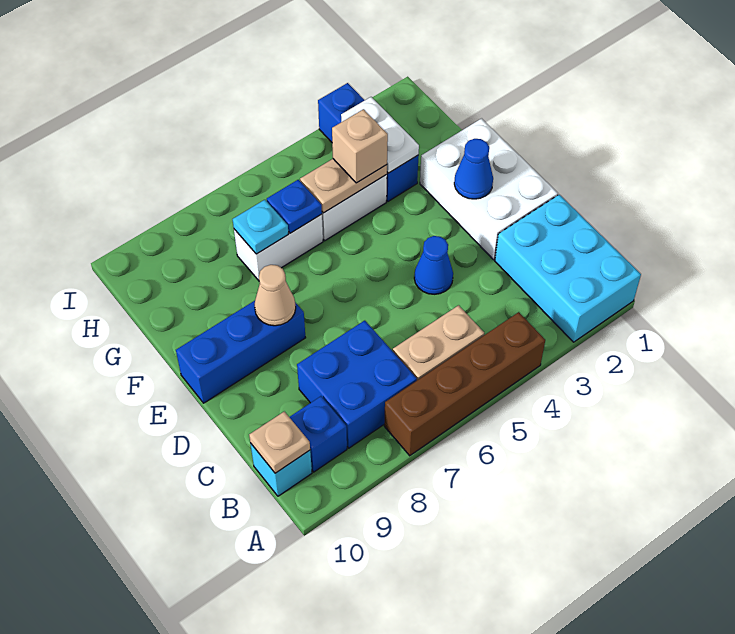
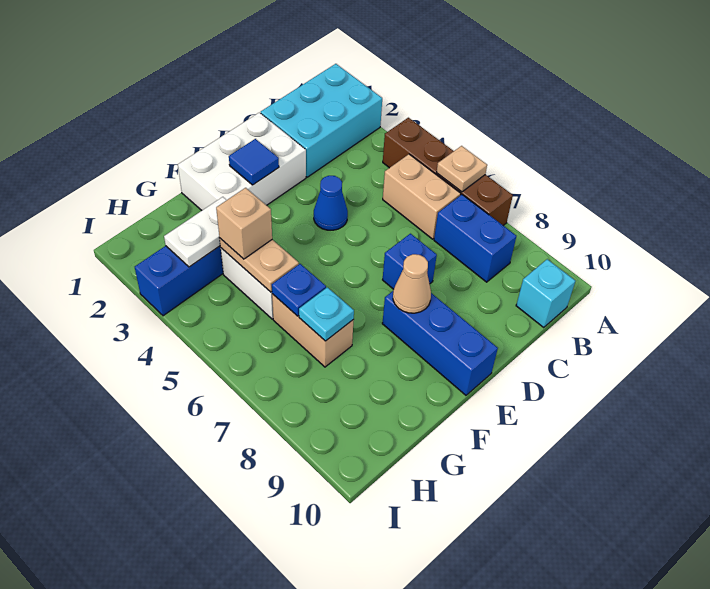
blue 2x2 brick [297,321,417,448] -> blue 1x2 brick [434,195,516,282]
blue 1x1 brick [290,396,347,472] -> blue 1x1 brick moved to [383,234,437,289]
tan 1x1 plate [249,412,310,473] -> tan 1x1 plate moved to [436,146,487,192]
blue 1x1 cone [454,139,493,199] -> blue 1x1 tile [229,139,279,185]
white 1x2 brick [234,214,323,281] -> tan 1x2 brick [272,294,354,367]

